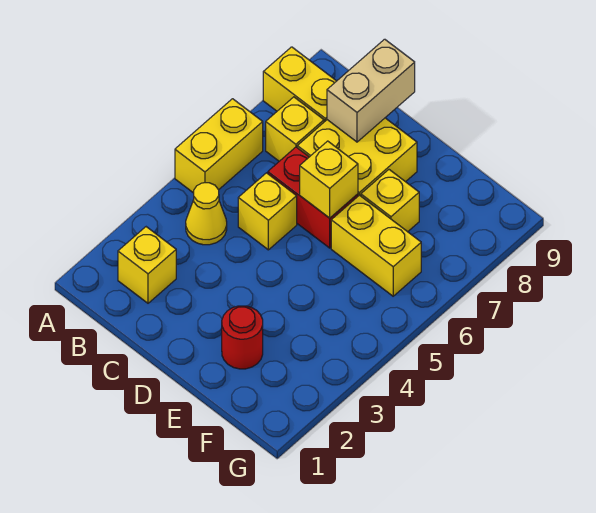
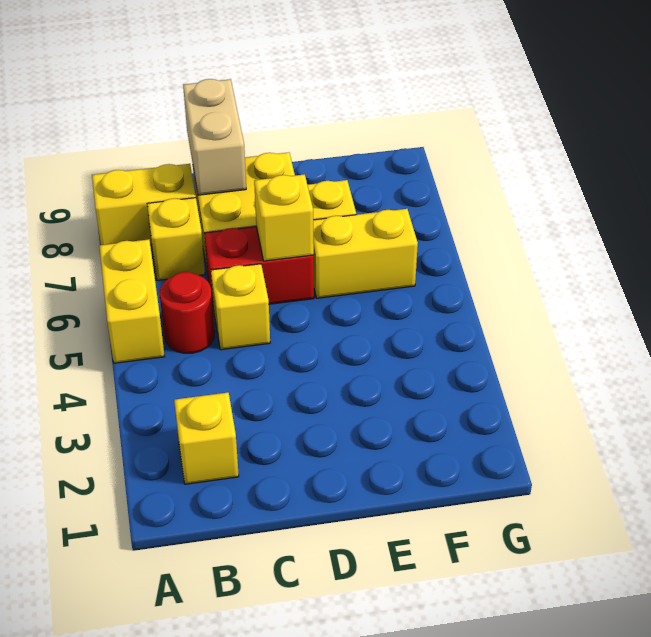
yellow 1x1 cone [186,183,227,245] -> none
red 1x1 round brick [222,306,263,369] -> red 1x1 round brick moved to [160,272,215,353]

